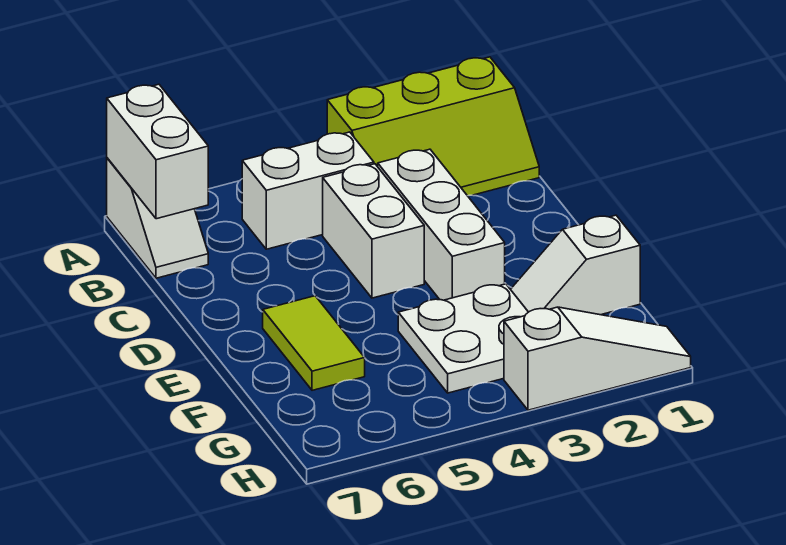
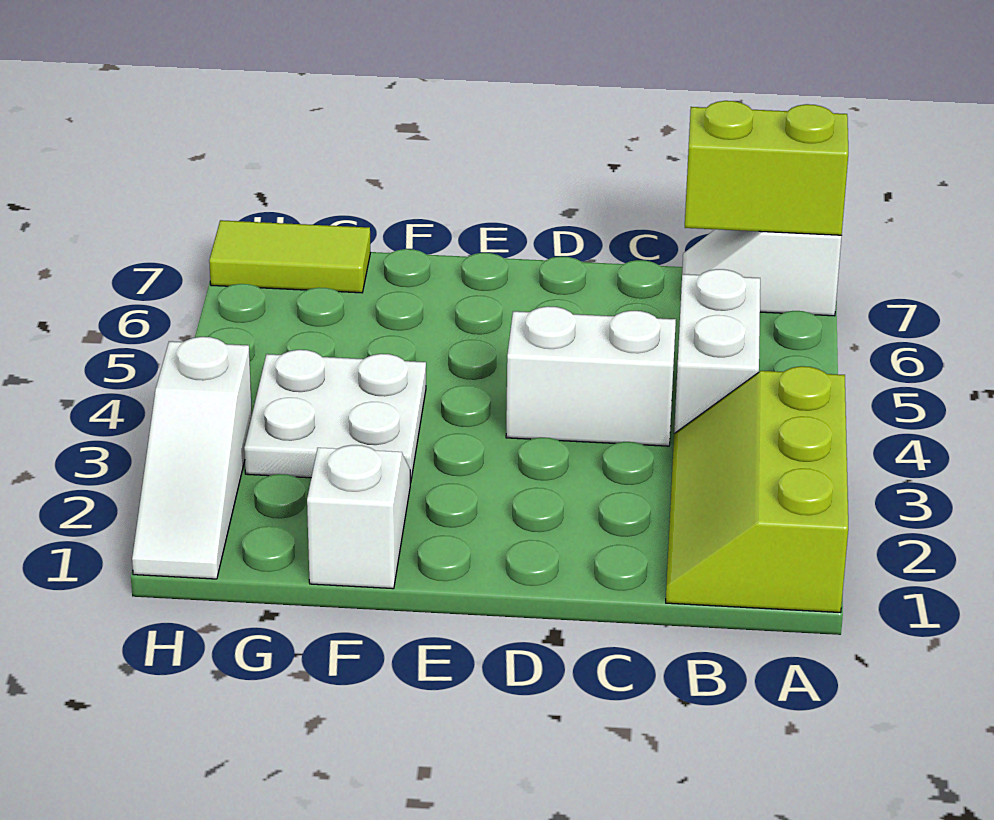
white 1x2 brick [107,84,208,219] -> lime 1x2 brick [685,101,849,235]
white 1x3 brick [378,149,505,300] -> none
lime 1x2 tile [263,296,365,390] -> lime 1x2 tile moved to [209,220,370,293]

